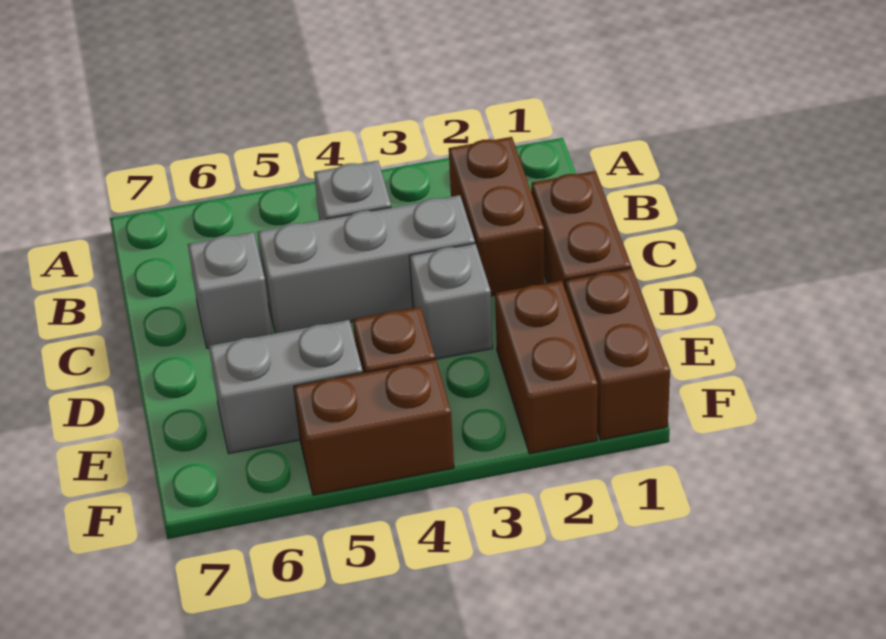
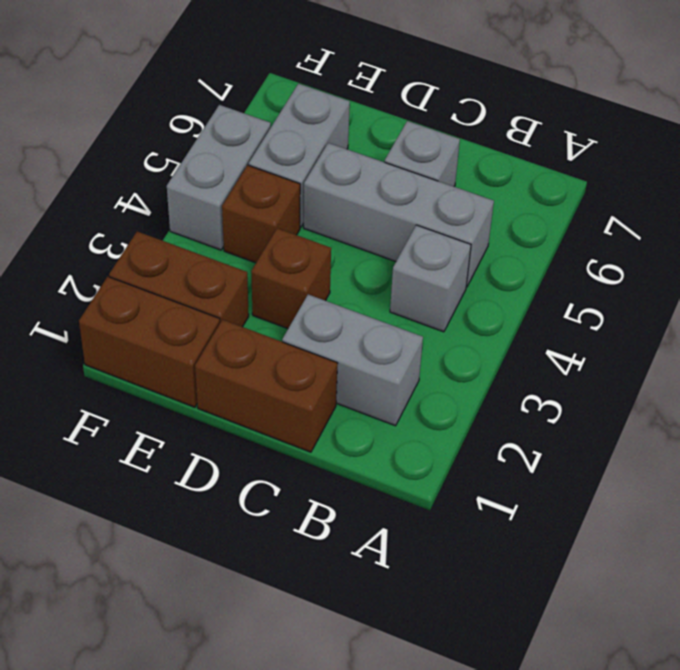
brown 1x2 brick [449,137,545,296] -> grey 1x2 brick [282,294,423,426]
grey 1x3 brick [257,195,475,333] -> grey 1x3 brick turned to [304,143,494,287]
grey 1x1 brick [409,244,493,359] -> brown 1x1 brick [251,228,331,329]
brown 1x2 brick [294,359,454,495] -> grey 1x2 brick [167,105,271,250]

